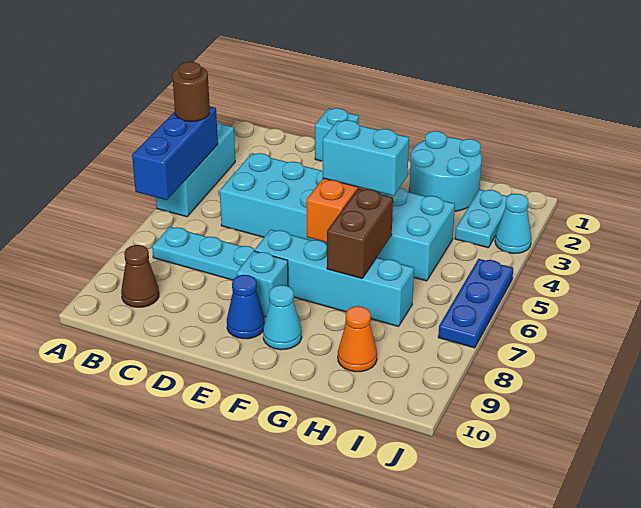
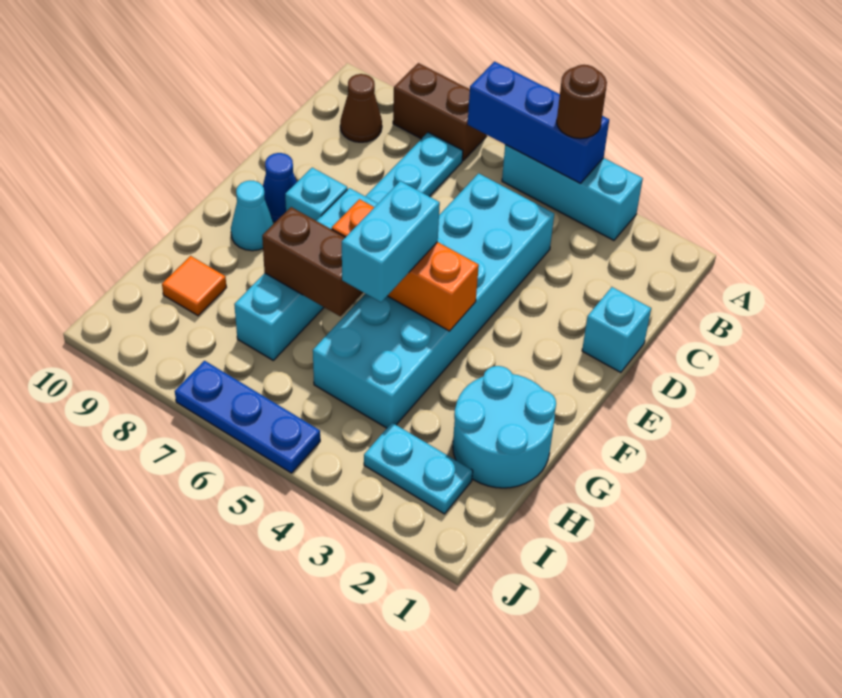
none -> brown 1x2 brick [393,63,487,161]
orange 1x1 cone [338,306,377,372] -> orange 1x1 tile [162,256,226,316]
cyan 1x1 cone [495,194,531,254] -> none

